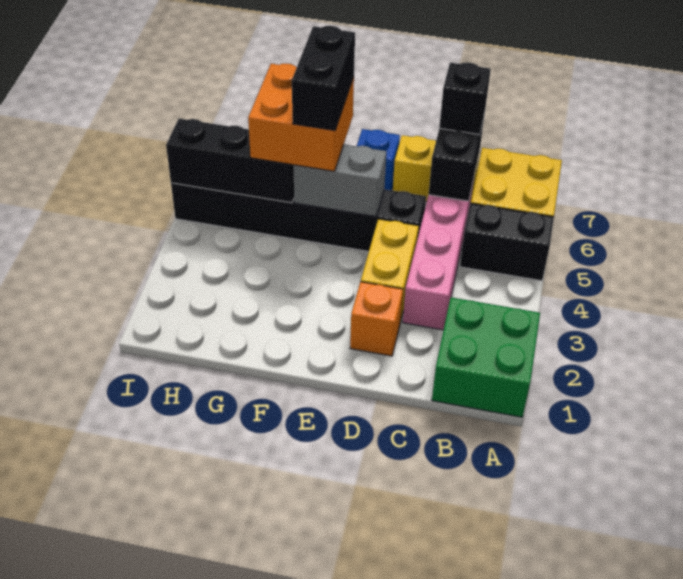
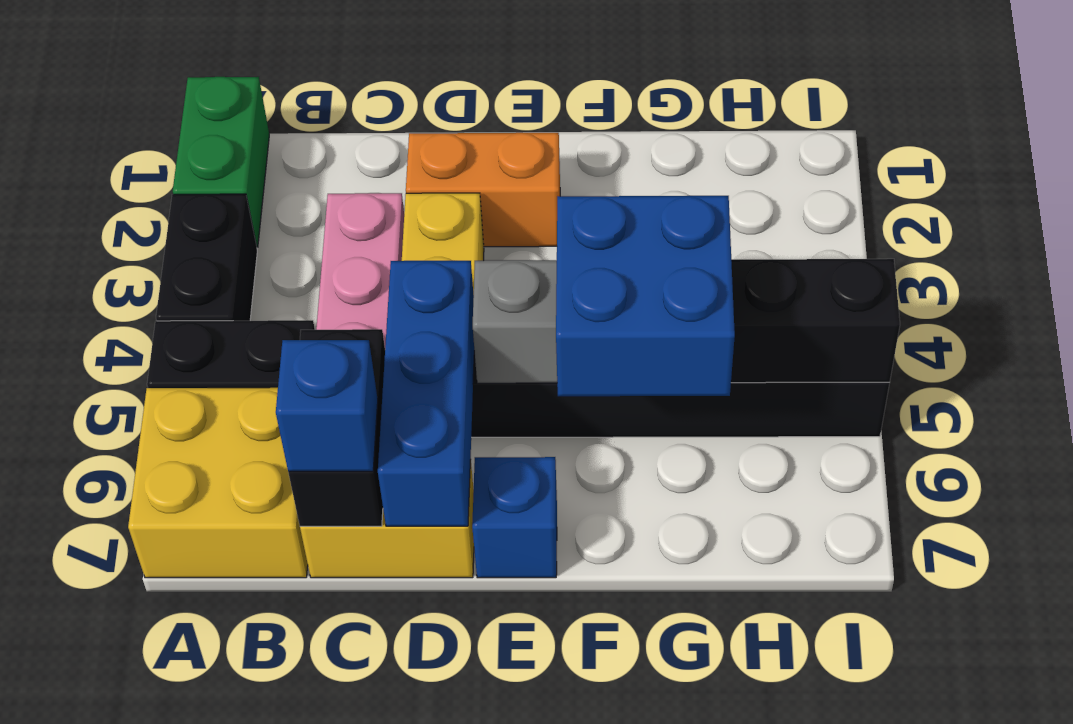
green 2x2 brick [432,297,540,417] -> green 1x2 brick [173,77,269,248]
black 1x1 brick [439,62,491,135] -> blue 1x1 brick [276,340,378,471]
orange 1x1 brick [350,282,403,356] -> orange 1x2 brick [406,133,560,247]
none -> blue 1x3 brick [378,261,474,526]
orange 2x2 brick [248,64,354,171] -> blue 2x2 brick [556,196,735,396]
black 1x2 brick [292,26,355,130] -> black 1x2 brick moved to [156,194,257,321]

